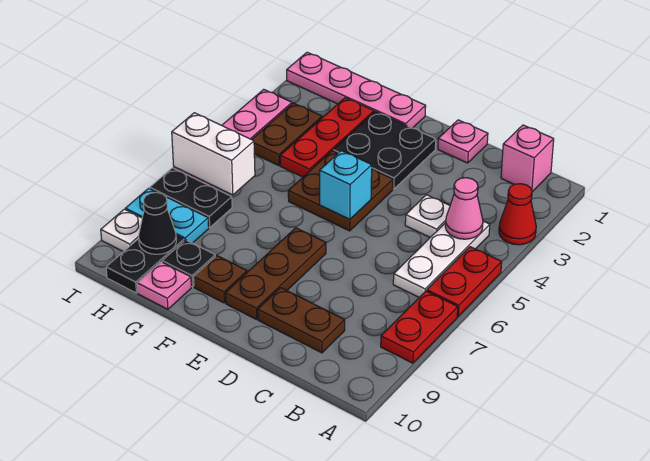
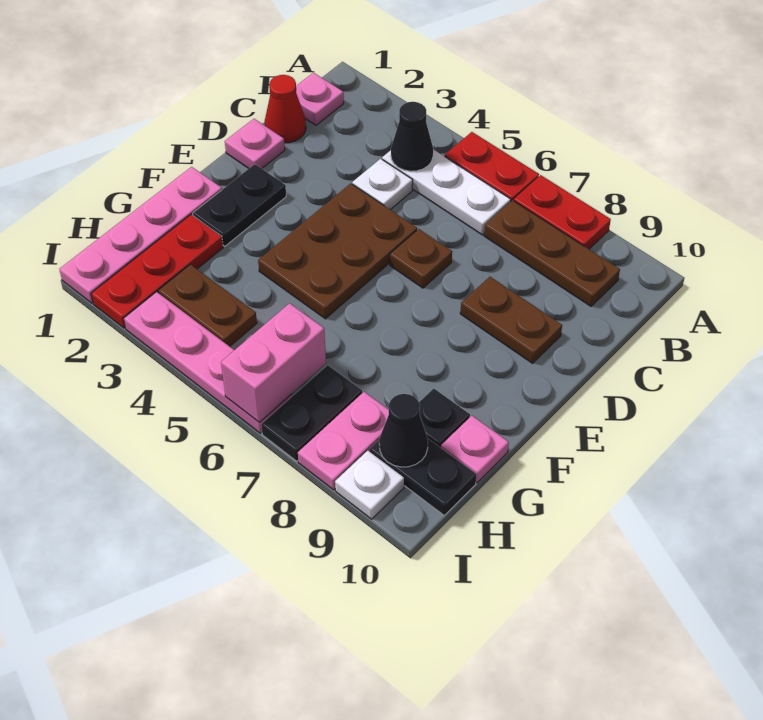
red 1x1 cone [499,184,536,245] -> red 1x1 cone moved to [265,75,306,143]
pink 1x1 brick [501,125,554,192] -> pink 1x1 plate [296,73,344,125]
pink 1x1 cone [445,178,483,239] -> black 1x1 cone [391,102,433,171]
brown 1x2 plate [258,288,345,353] -> brown 1x2 plate turned to [460,277,562,363]
black 2x2 plate [333,112,436,189] -> black 1x2 plate [193,164,286,246]
brown 2x2 plate [288,151,393,231] -> brown 2x3 plate [258,183,417,319]
cyan 1x1 brick [320,151,372,220] -> none
brown 1x3 plate [225,228,326,319] -> brown 1x3 plate moved to [484,200,620,306]
brown 1x1 plate [194,256,247,303] -> brown 1x1 plate moved to [390,229,452,288]
red 1x3 plate [280,98,374,177] -> red 1x3 plate turned to [91,215,223,328]
white 1x2 brick [172,113,255,195] -> pink 1x2 brick [221,303,326,422]
cyan 1x2 plate [125,188,209,243] -> pink 1x2 plate [298,392,389,490]

